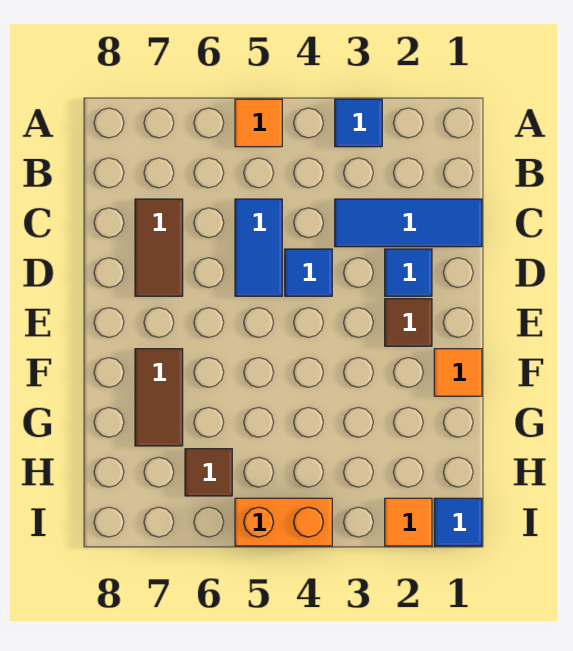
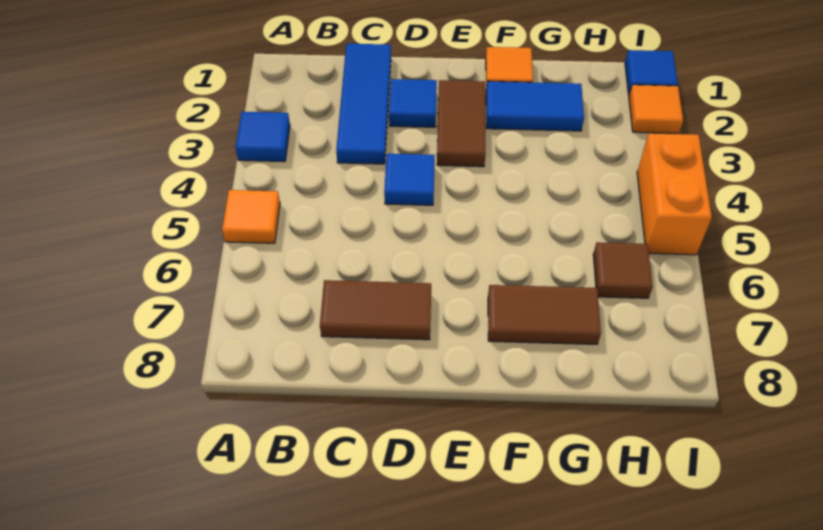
blue 1x2 tile [235,199,282,296] -> blue 1x2 tile moved to [486,81,584,131]
brown 1x1 tile [385,299,432,346] -> brown 1x2 tile [437,80,486,167]

